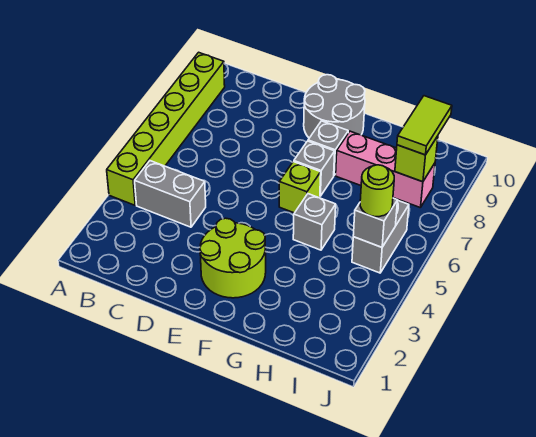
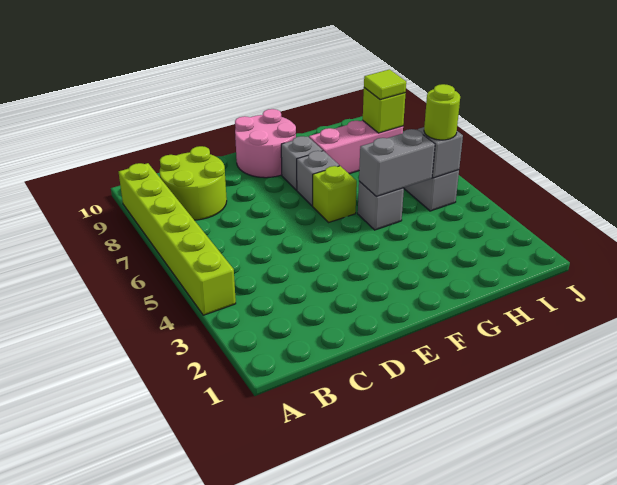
grey 1x2 brick [135,161,206,227] -> grey 1x2 brick moved to [359,129,435,197]
lime 2x2 round brick [200,218,266,298] -> lime 2x2 round brick moved to [160,146,227,220]
grey 2x2 round brick [304,75,365,138] -> pink 2x2 round brick [235,109,296,178]
lime 1x2 tile [397,96,452,155] -> lime 1x1 tile [364,69,406,100]

